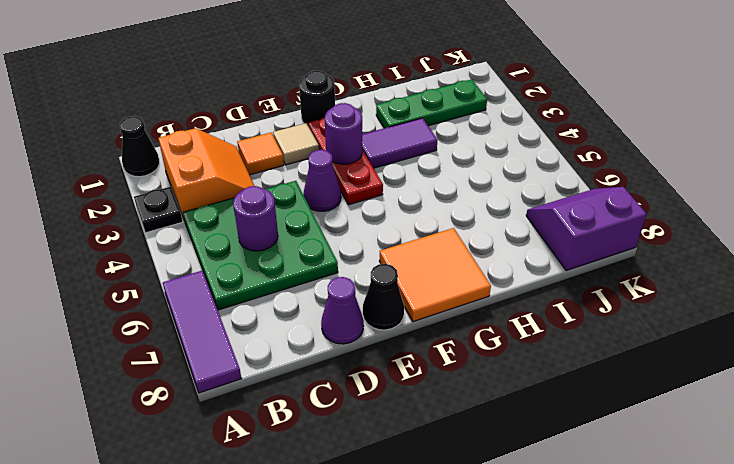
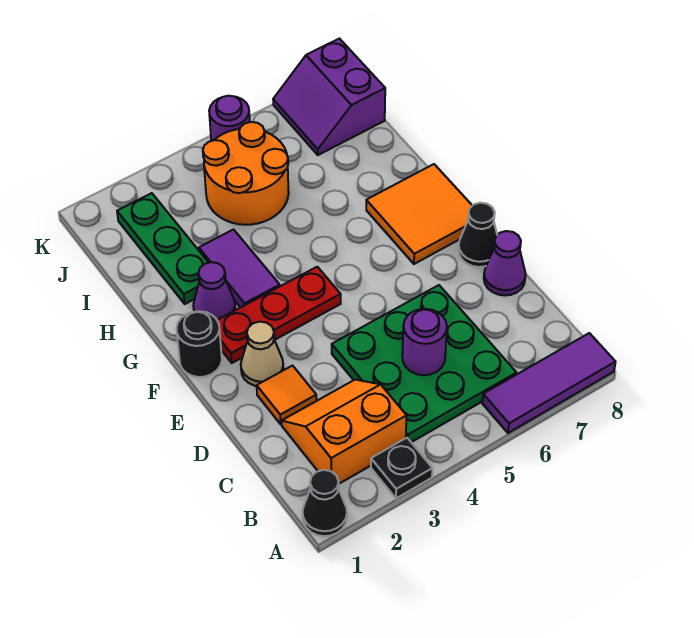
tan 1x1 tile [273,123,319,165] -> tan 1x1 cone [241,322,284,386]
purple 1x1 cone [303,150,341,211] -> purple 1x1 cone moved to [193,262,235,320]
purple 1x1 round brick [325,103,362,164] -> purple 1x1 round brick moved to [209,96,250,141]
none -> orange 2x2 round brick [203,122,289,225]

